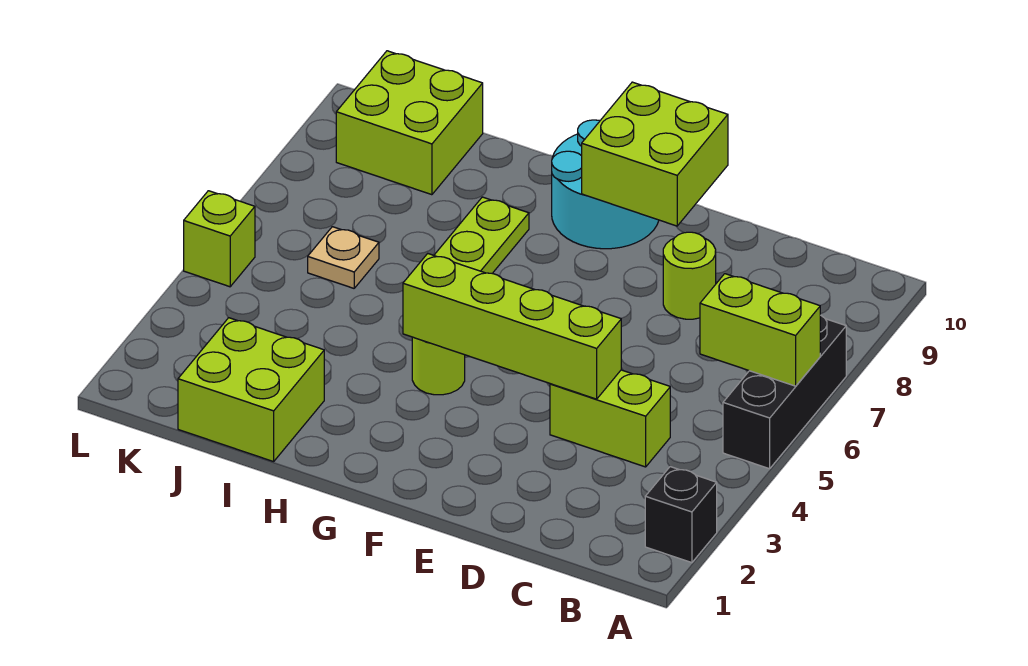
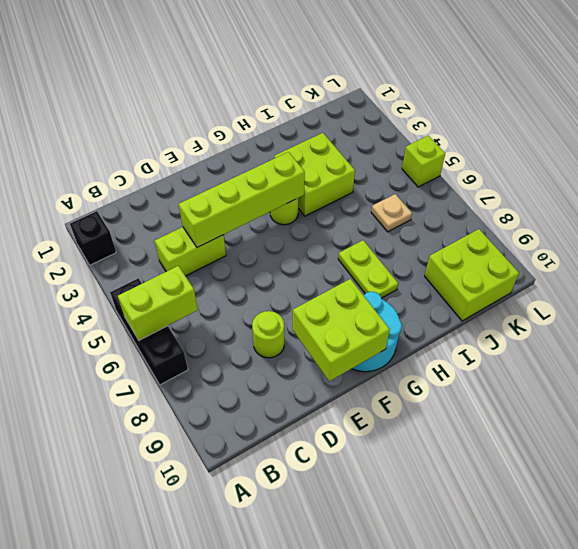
lime 2x2 brick [178,318,324,462] -> lime 2x2 brick moved to [274,133,355,216]

